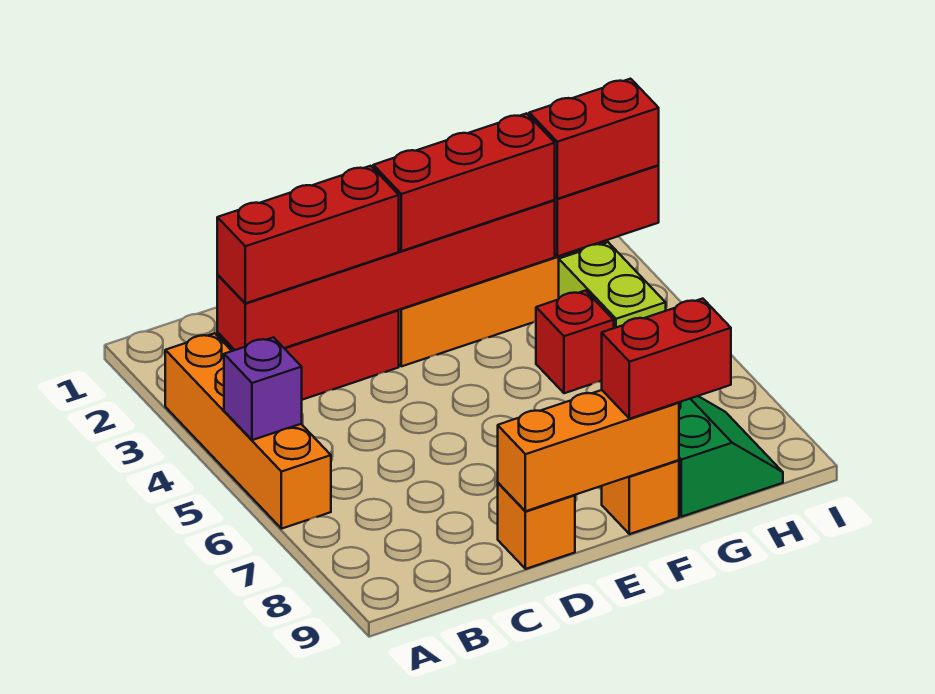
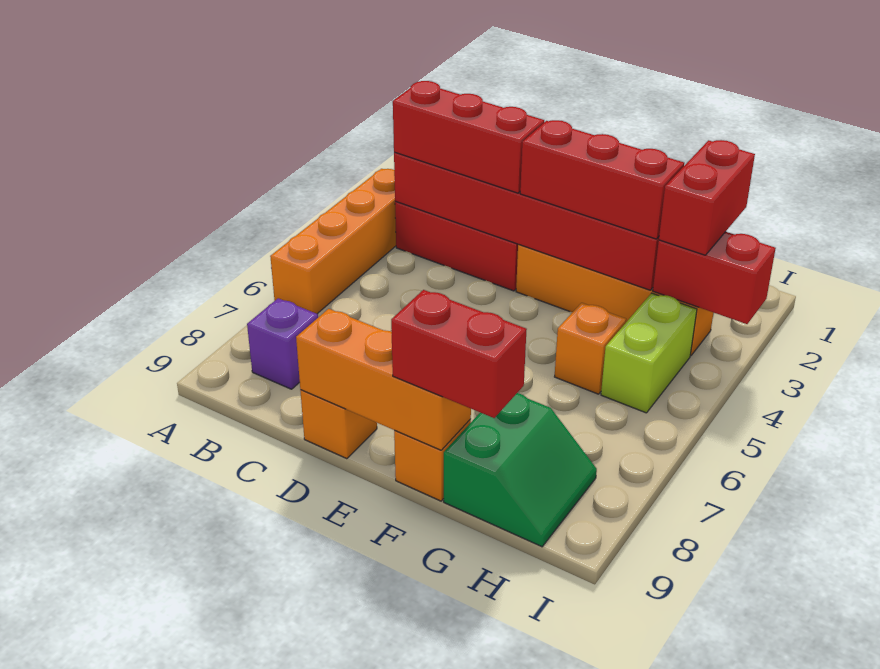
purple 1x1 brick [224,337,302,440] -> purple 1x1 brick moved to [247,298,318,389]
red 1x1 brick [536,291,614,393] -> orange 1x1 brick [555,303,626,394]
red 1x2 brick [529,79,659,199] -> red 1x2 brick turned to [659,140,755,255]

